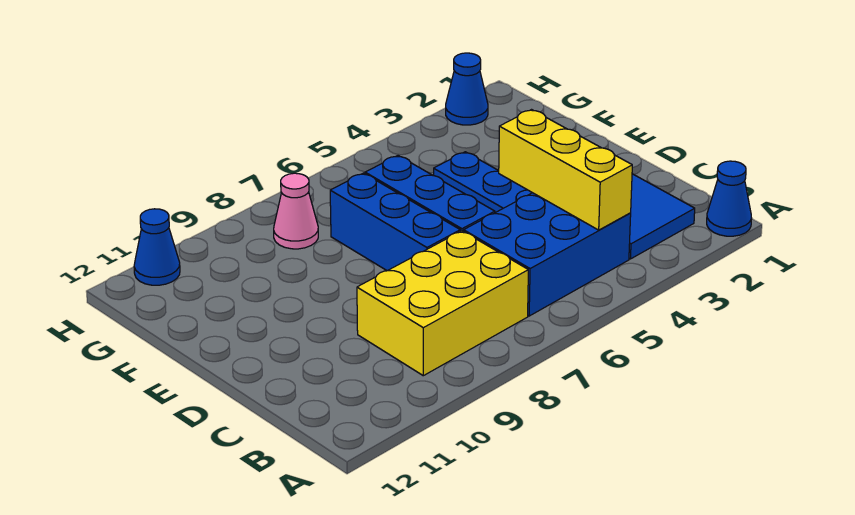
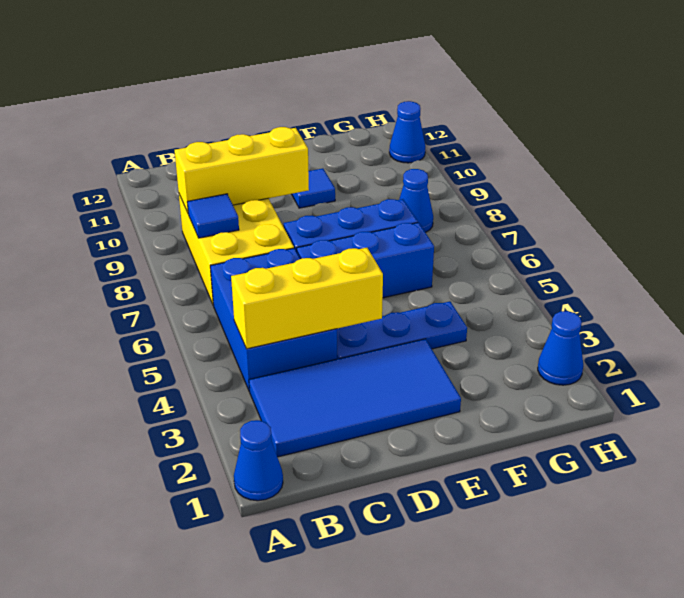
none -> blue 1x1 tile [187,194,239,238]
none -> yellow 1x3 brick [175,127,309,213]
none -> blue 1x1 tile [292,168,335,208]
pink 1x1 cone [274,173,318,249] -> blue 1x1 cone [399,169,433,232]

